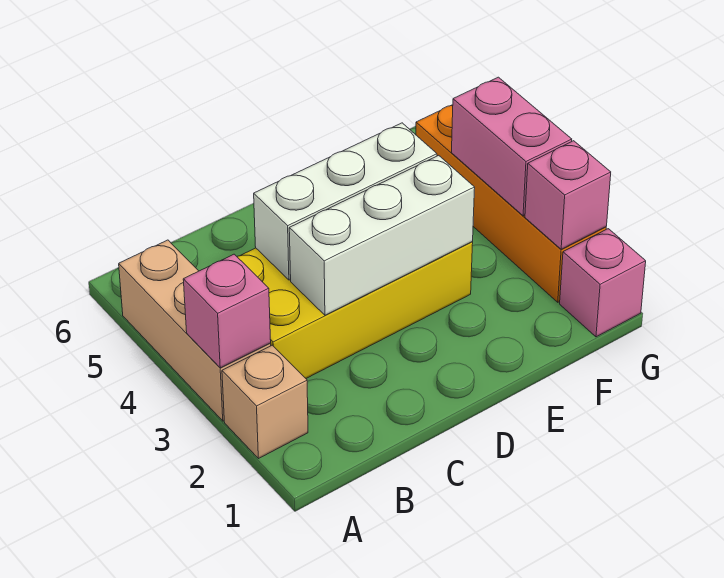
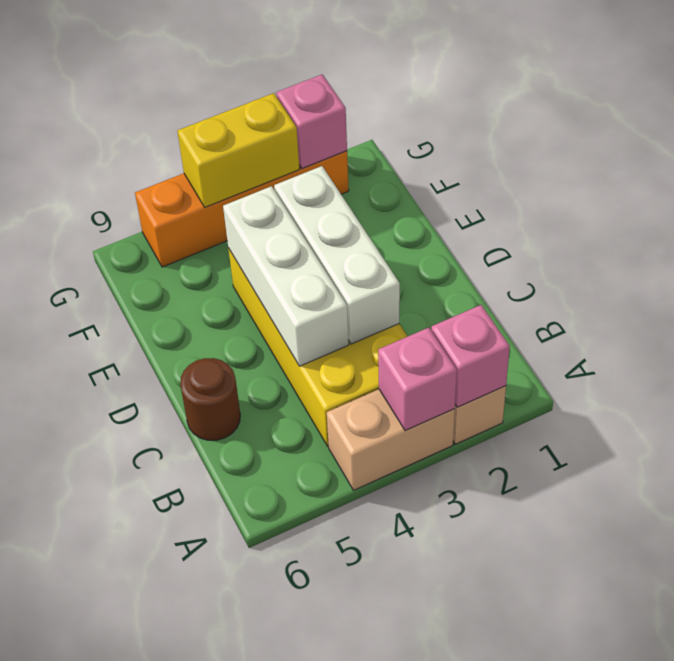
tan 1x3 brick [119,240,271,421] -> tan 1x2 brick [327,389,455,490]
none -> brown 1x1 round brick [180,358,240,440]
pink 1x1 brick [560,229,646,337] -> pink 1x1 brick moved to [431,305,510,407]
pink 1x2 brick [452,77,572,216] -> yellow 1x2 brick [177,93,299,207]

